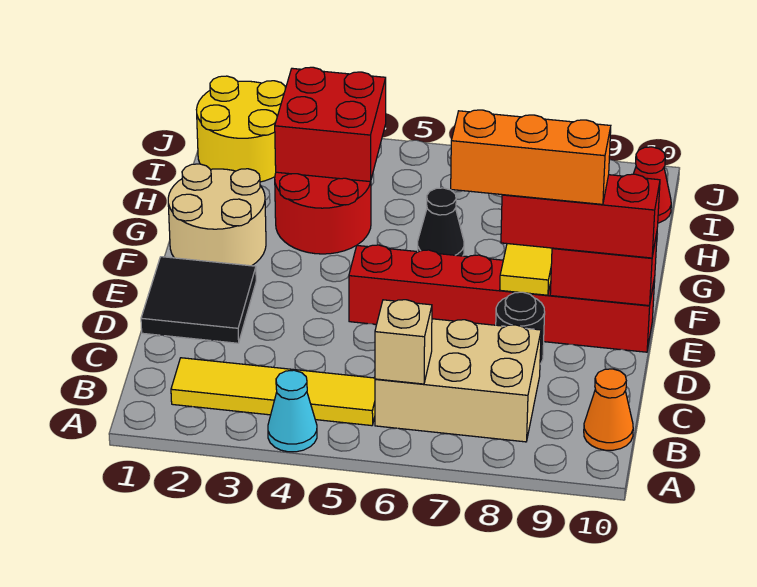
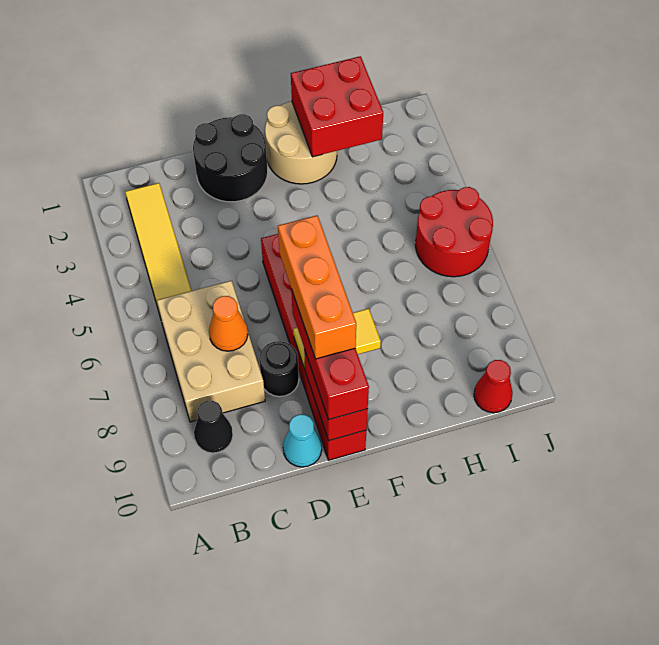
cyan 1x1 cone [268,370,317,452] -> cyan 1x1 cone moved to [283,415,322,467]
tan 1x1 brick [375,300,432,384] -> none
orange 1x1 cone [584,369,633,450] -> orange 1x1 cone moved to [209,296,248,351]
black 2x2 tile [141,257,256,343] -> black 2x2 round brick [193,114,268,202]
red 2x2 round brick [275,172,371,254] -> red 2x2 round brick moved to [415,187,493,277]
black 1x1 cone [418,188,464,256] -> black 1x1 cone moved to [194,401,233,453]
red 2x2 brick [275,67,386,182] -> red 2x2 brick moved to [291,56,383,157]
yellow 2x2 round brick [196,76,286,182] -> none

